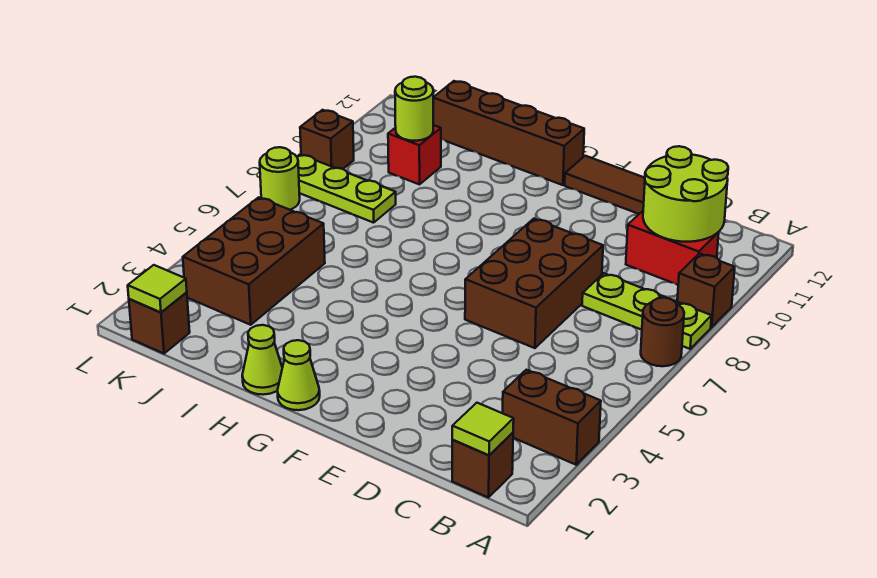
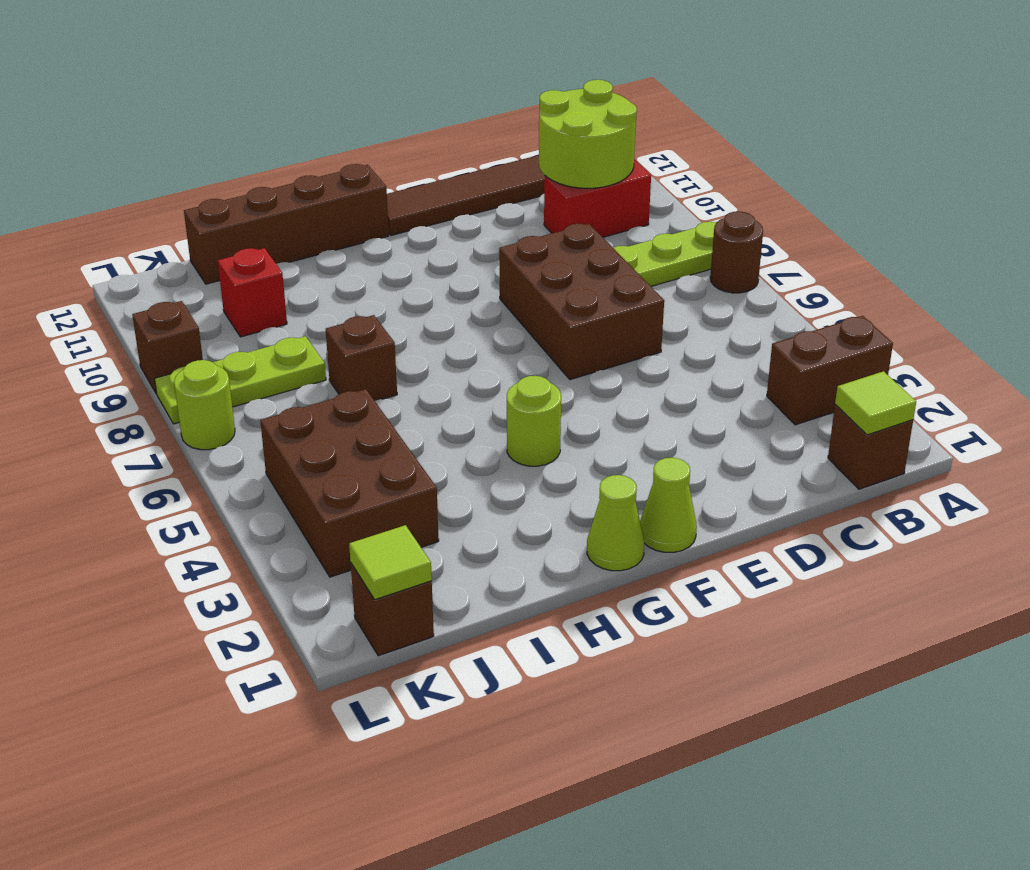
brown 1x1 brick [677,253,735,327] -> brown 1x1 brick moved to [326,315,397,401]
lime 1x1 cone [242,325,282,395] -> lime 1x1 cone moved to [640,458,697,552]
lime 1x1 round brick [395,77,433,141] -> lime 1x1 round brick moved to [507,376,561,466]

